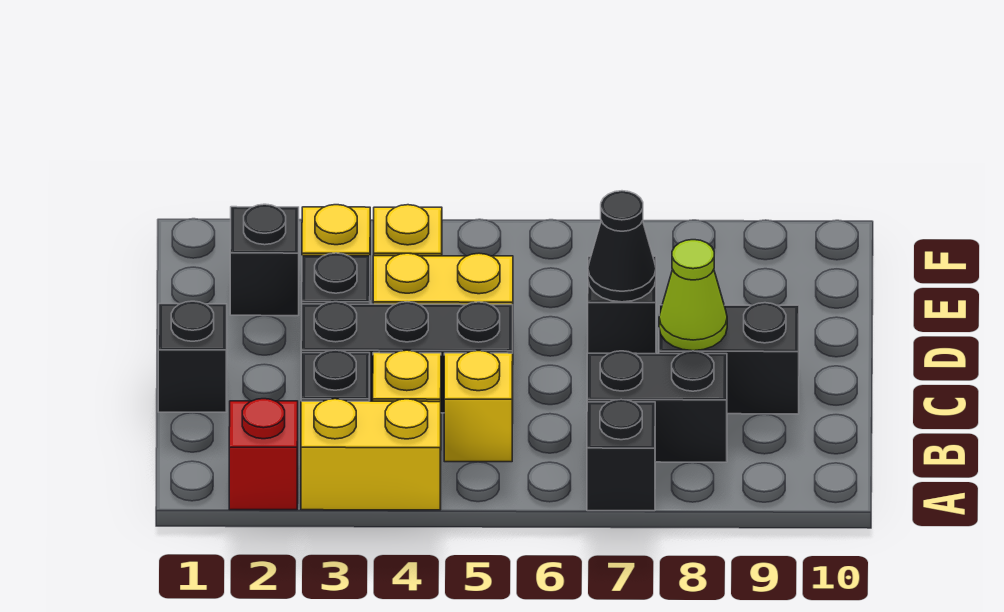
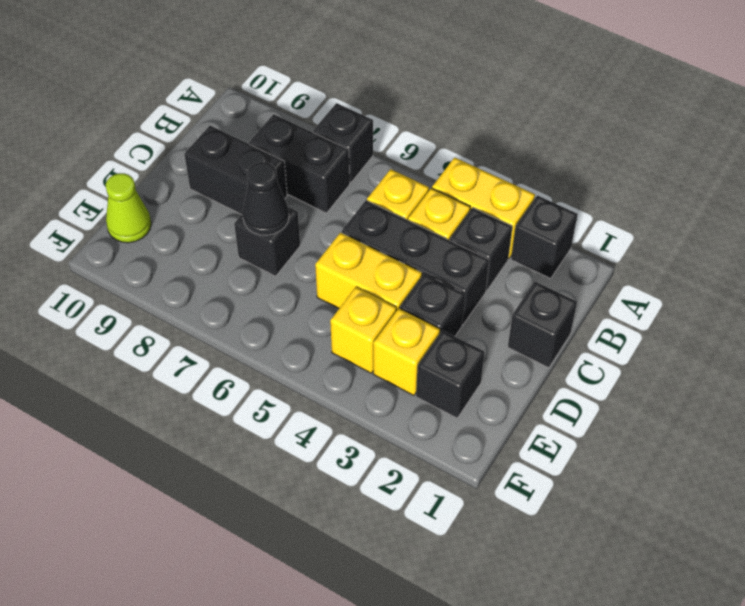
red 1x1 brick [229,399,298,510] -> black 1x1 brick [511,195,578,279]
lime 1x1 cone [659,240,727,351] -> lime 1x1 cone moved to [106,173,151,243]

